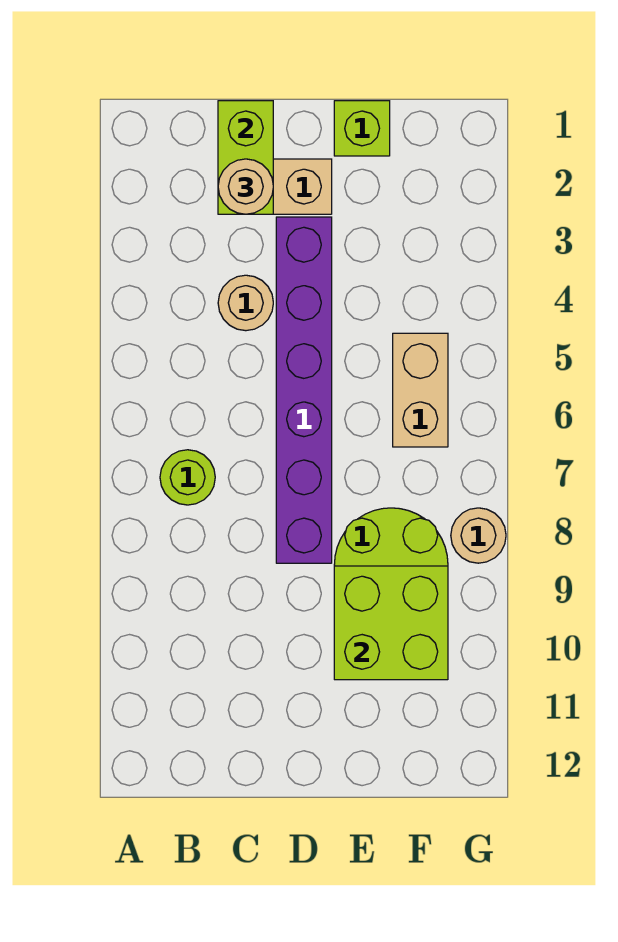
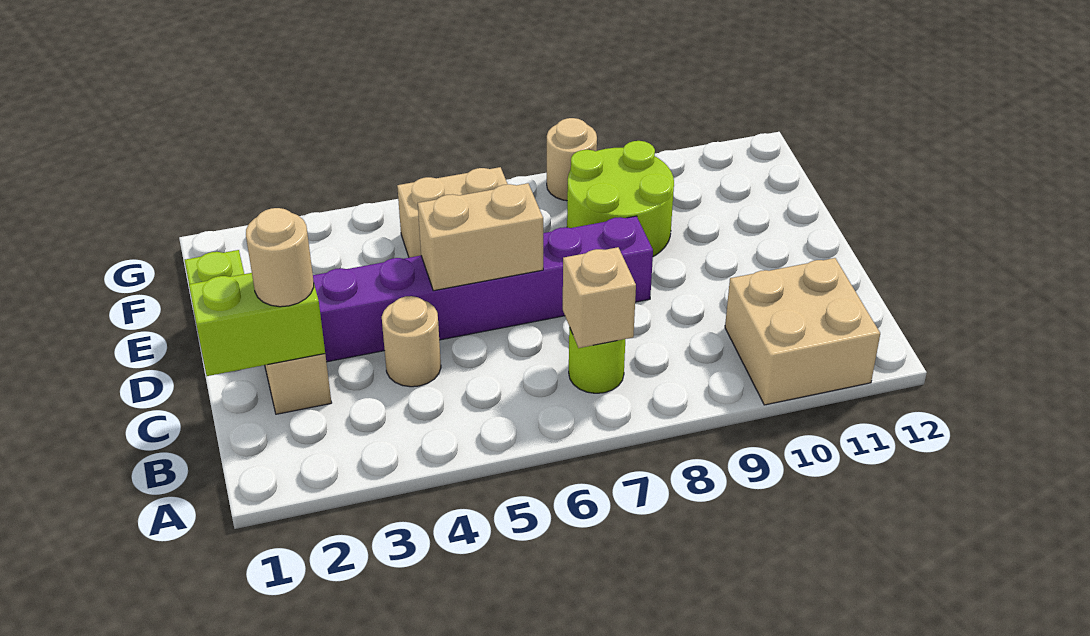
none -> tan 2x2 brick [725,258,880,405]
none -> tan 1x1 brick [563,247,636,348]
none -> tan 1x2 brick [418,183,543,291]
lime 2x2 brick [334,566,448,680] -> none

